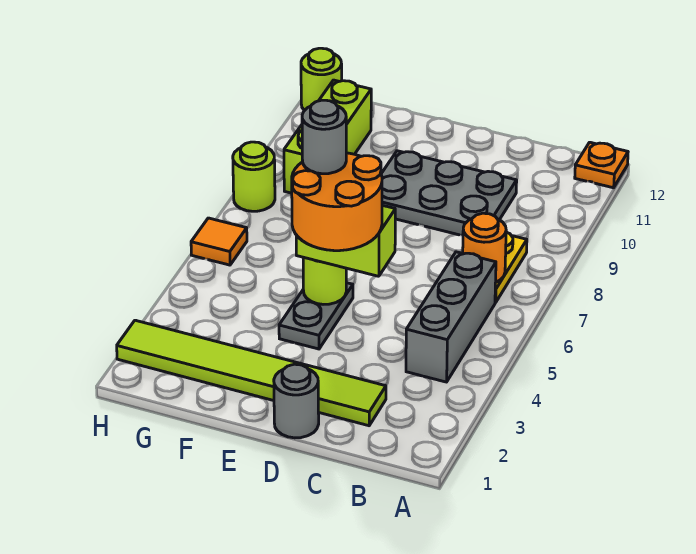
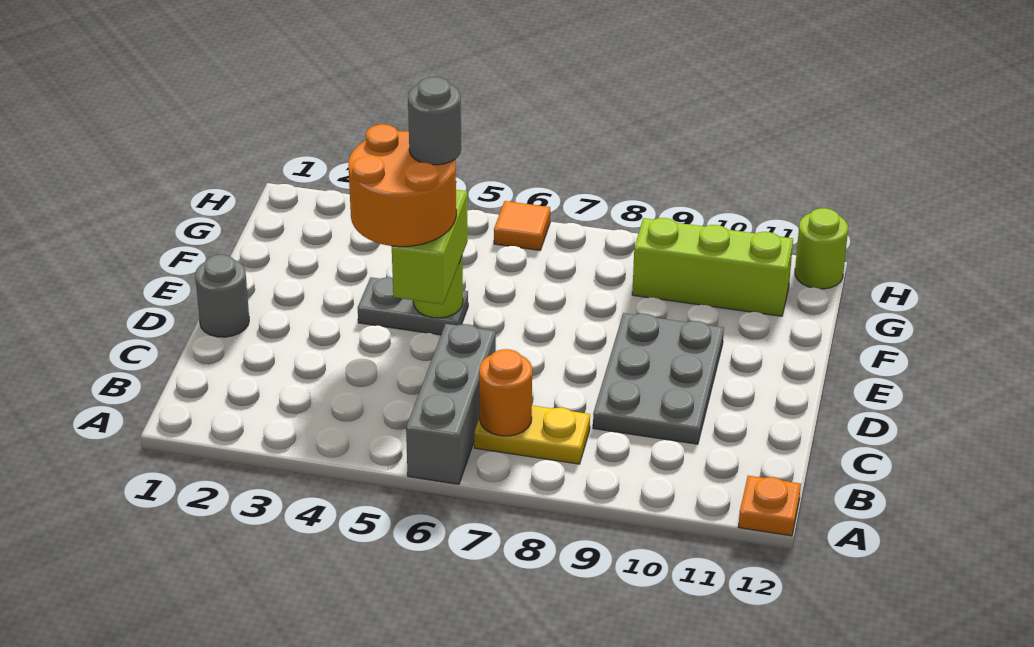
grey 1x3 brick [406,252,496,382] -> grey 1x3 brick turned to [406,324,496,484]
lime 1x6 tile [117,320,386,426] -> none
lime 1x1 round brick [233,142,275,211] -> none

